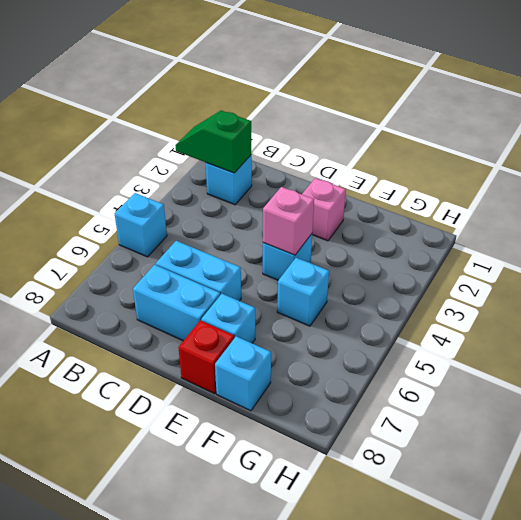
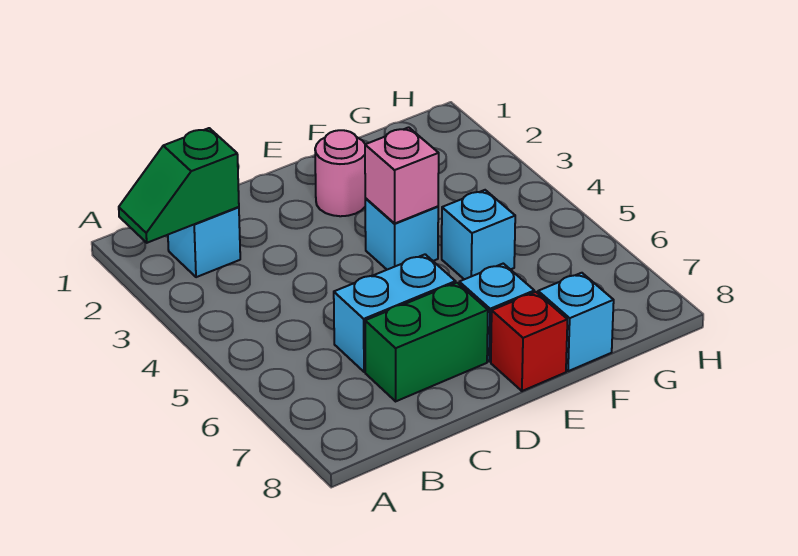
cyan 1x1 brick [115,193,167,257] -> none
cyan 1x2 brick [133,265,220,341] -> green 1x2 brick [365,283,488,401]
pink 1x1 brick [302,178,346,241] -> pink 1x1 round brick [315,130,366,216]

